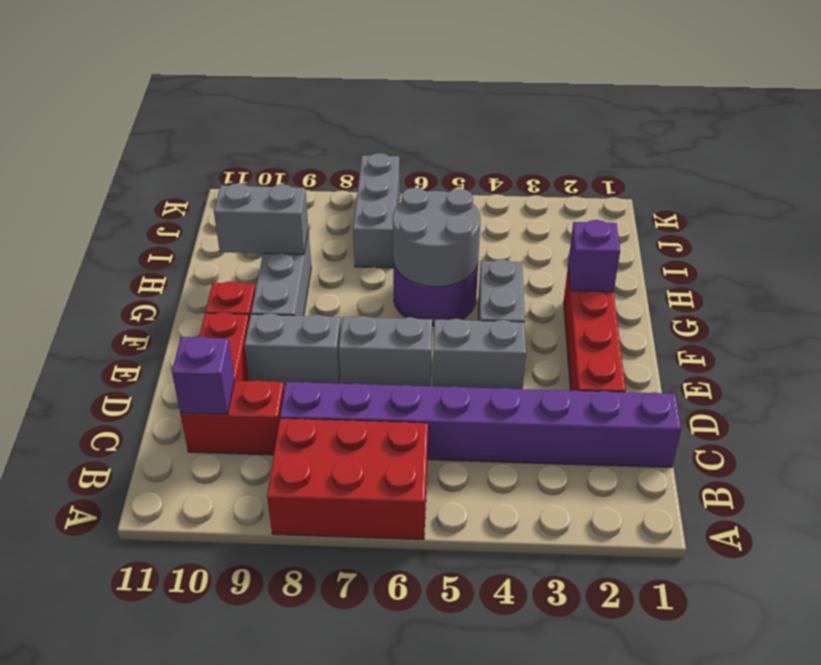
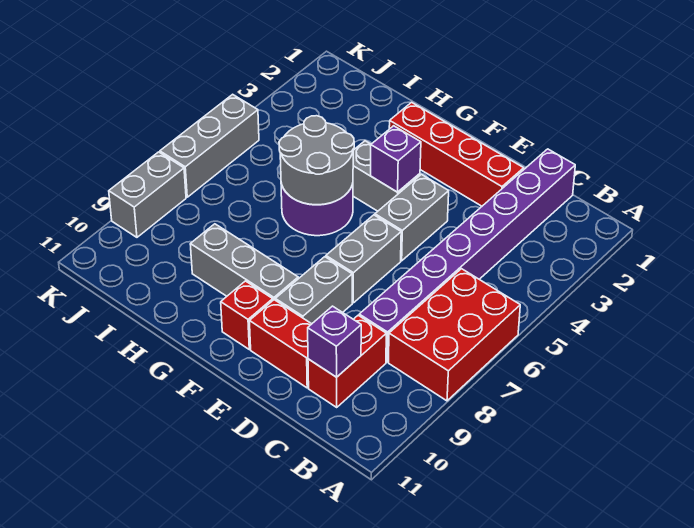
purple 1x1 brick [568,220,620,292] -> purple 1x1 brick moved to [371,126,421,192]
grey 1x2 brick [214,183,308,254] -> grey 1x2 brick moved to [109,152,186,237]
grey 1x3 brick [353,153,400,268] -> grey 1x3 brick turned to [160,94,259,197]

